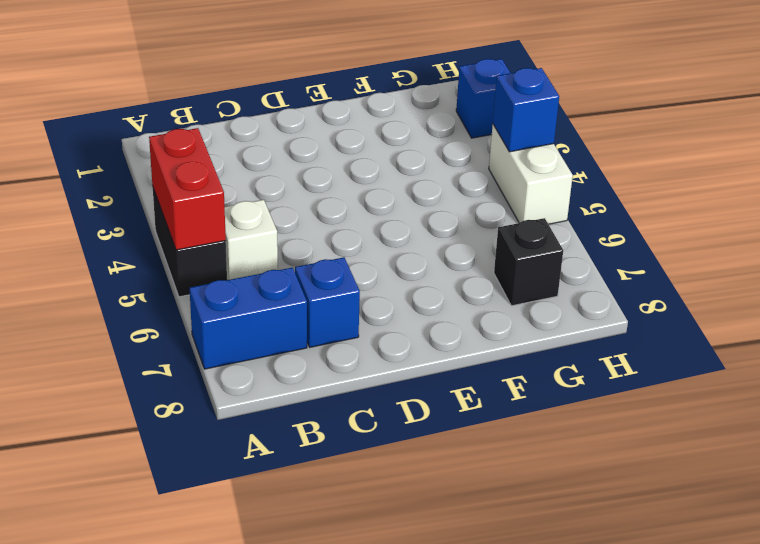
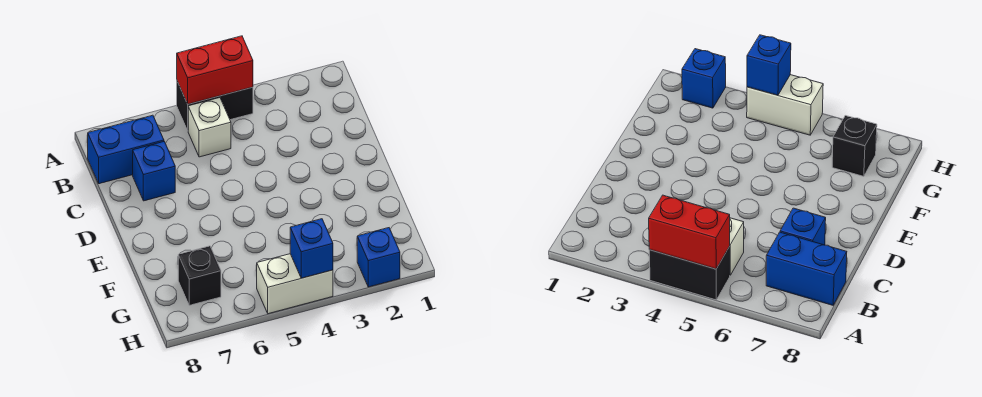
blue 1x2 brick [190,268,307,369] -> blue 1x2 brick turned to [87,115,164,184]

